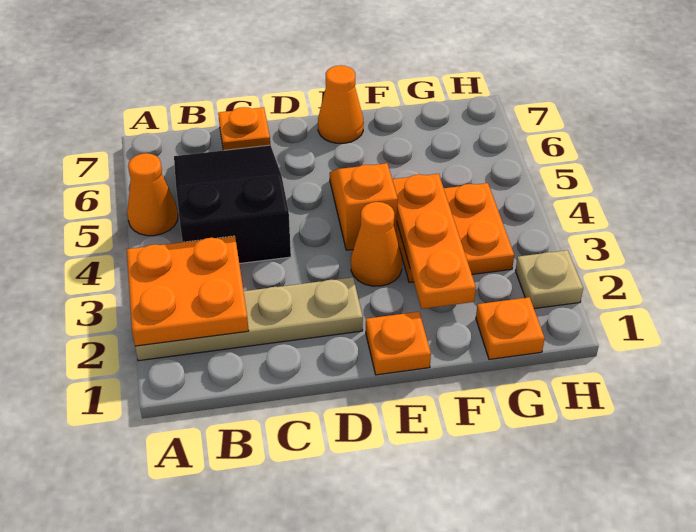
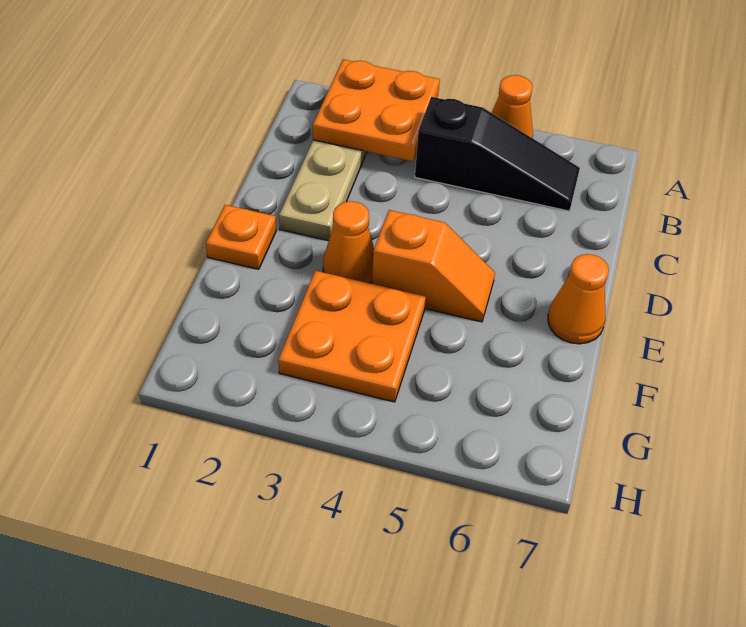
black 2x3 slope [174,145,291,264] -> black 1x3 slope [415,97,580,211]
orange 1x1 plate [218,107,270,150] -> none
orange 1x3 plate [392,174,476,309] -> none
orange 1x1 plate [476,297,545,359] -> none
tan 1x1 plate [515,250,583,309] -> none

